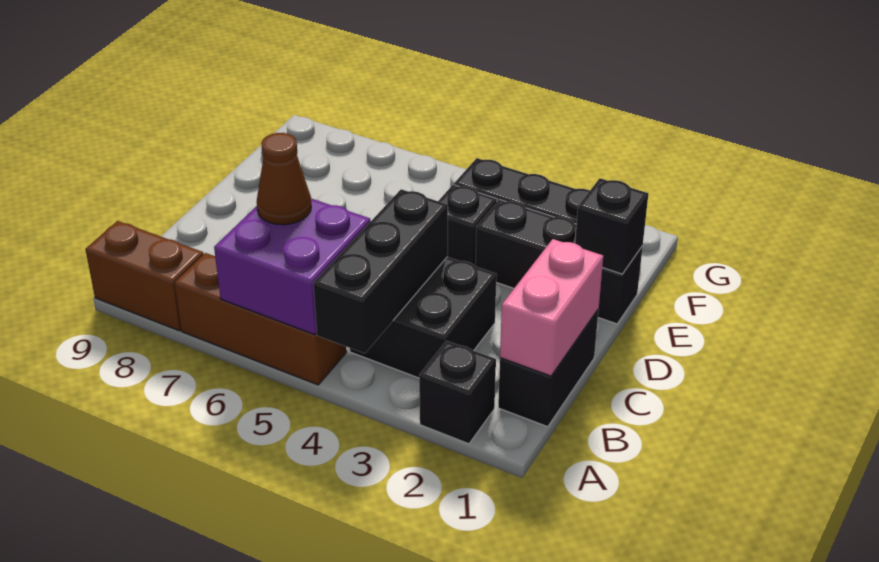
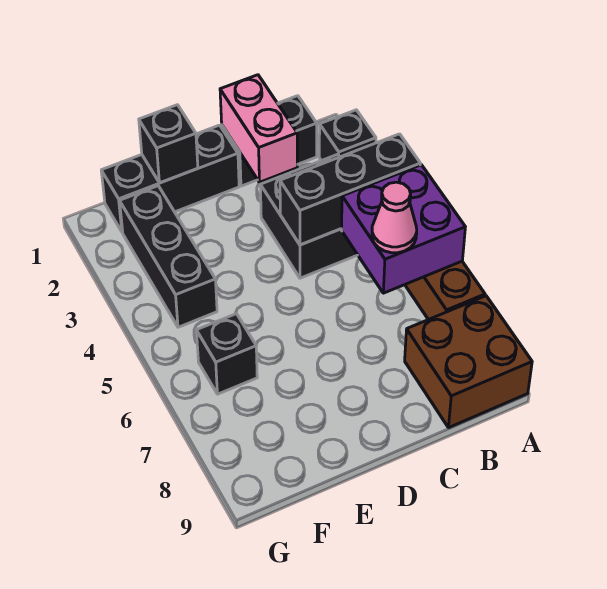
brown 1x2 brick [85,221,203,331] -> brown 2x2 brick [405,296,532,428]
pink 1x2 brick [500,239,603,376] -> pink 1x2 brick turned to [220,75,297,182]
brown 1x1 cone [257,133,311,225] -> pink 1x1 cone [372,182,417,253]
black 1x3 brick [475,199,643,324] -> black 1x3 brick turned to [101,125,239,232]
black 1x1 brick [439,185,497,266] -> black 1x1 brick moved to [196,314,257,394]

